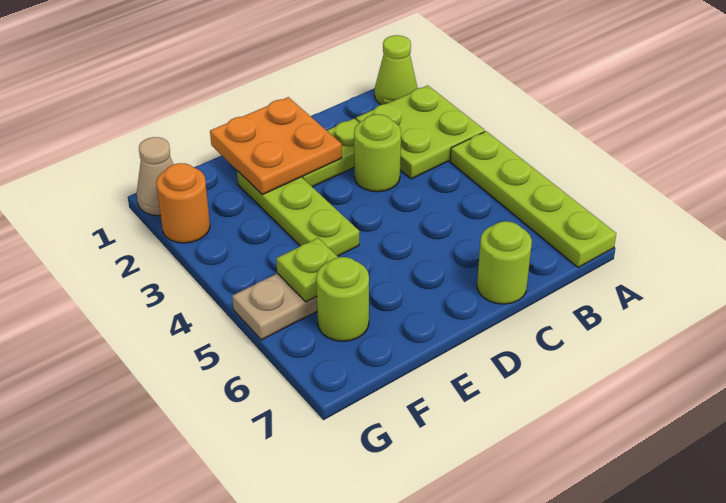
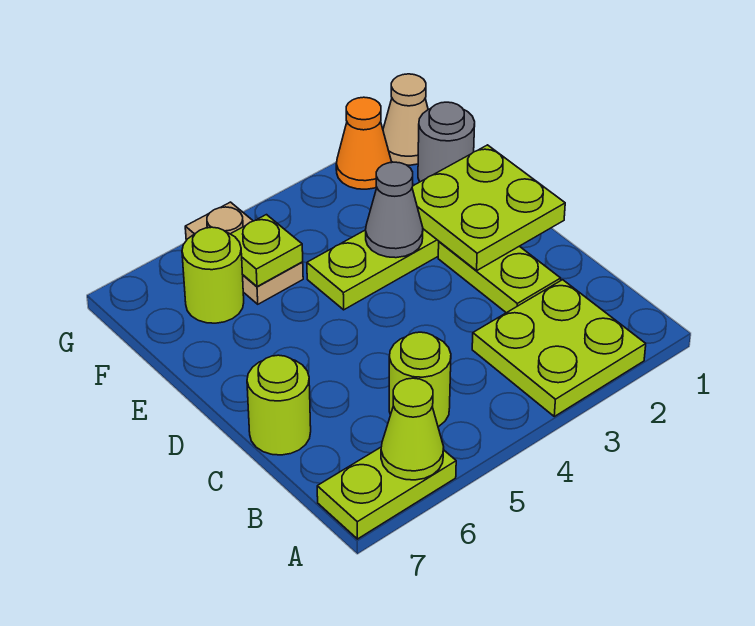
lime 1x1 cone [375,35,417,105] -> lime 1x1 cone moved to [381,378,444,480]
lime 1x4 plate [450,131,616,267] -> lime 1x2 plate [317,447,456,539]
lime 1x1 round brick [354,114,401,192] -> lime 1x1 round brick moved to [389,332,451,427]
orange 2x2 plate [210,97,342,195] -> lime 2x2 plate [412,145,565,271]
none -> grey 1x1 cone [366,162,423,258]
none -> grey 1x1 round brick [418,102,475,182]
orange 1x1 round brick [156,163,210,243] -> orange 1x1 cone [336,97,391,189]

